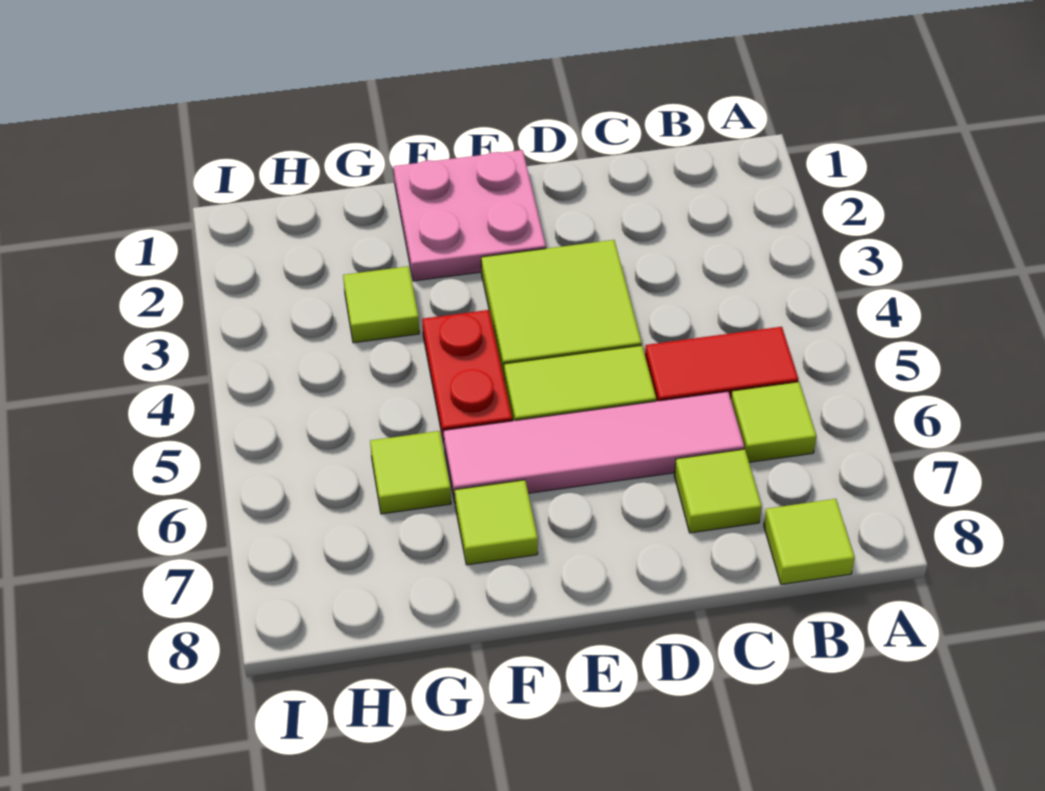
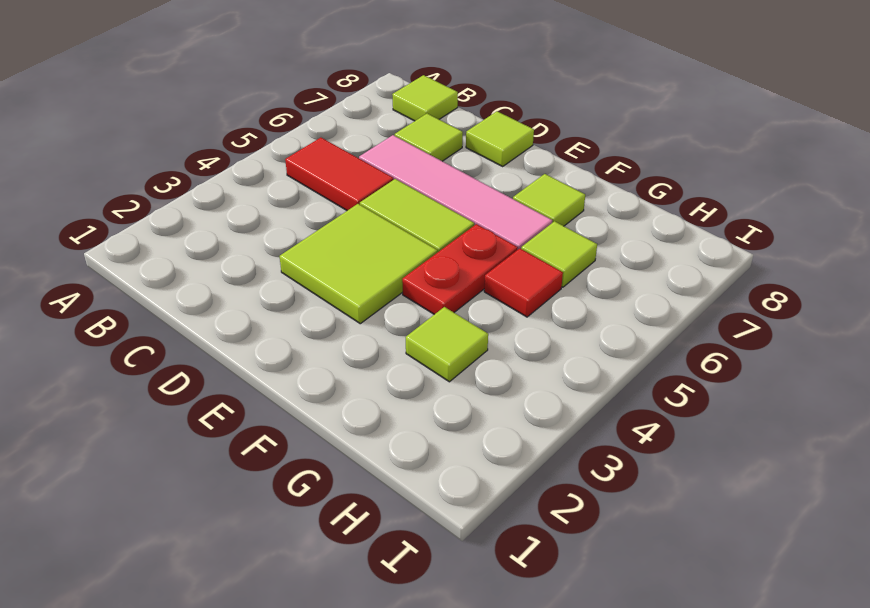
lime 1x1 tile [731,382,816,462] -> lime 1x1 tile moved to [466,111,534,166]
pink 2x2 plate [394,150,546,281] -> none
none -> red 1x1 tile [484,248,563,317]

